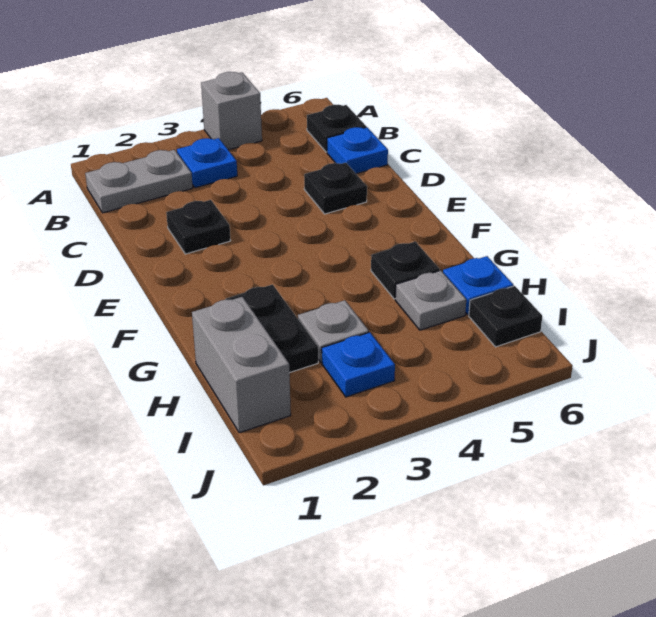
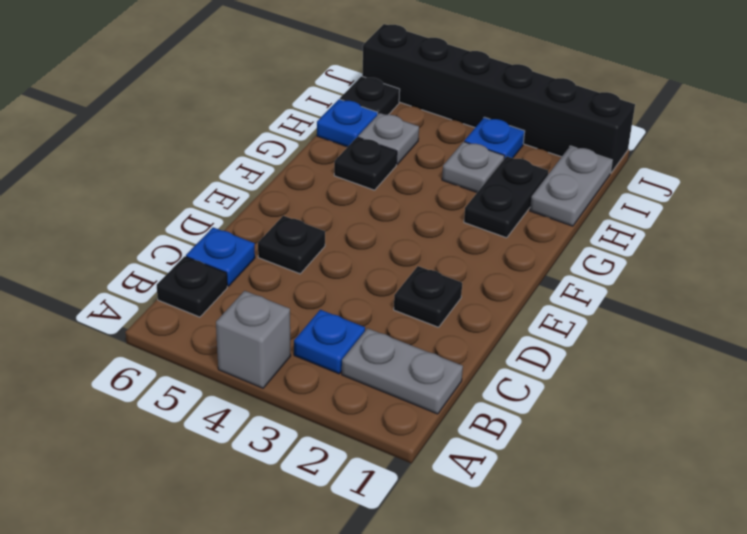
grey 1x2 brick [192,297,291,433] -> grey 1x2 plate [530,146,612,226]
none -> black 1x6 brick [362,24,635,173]

